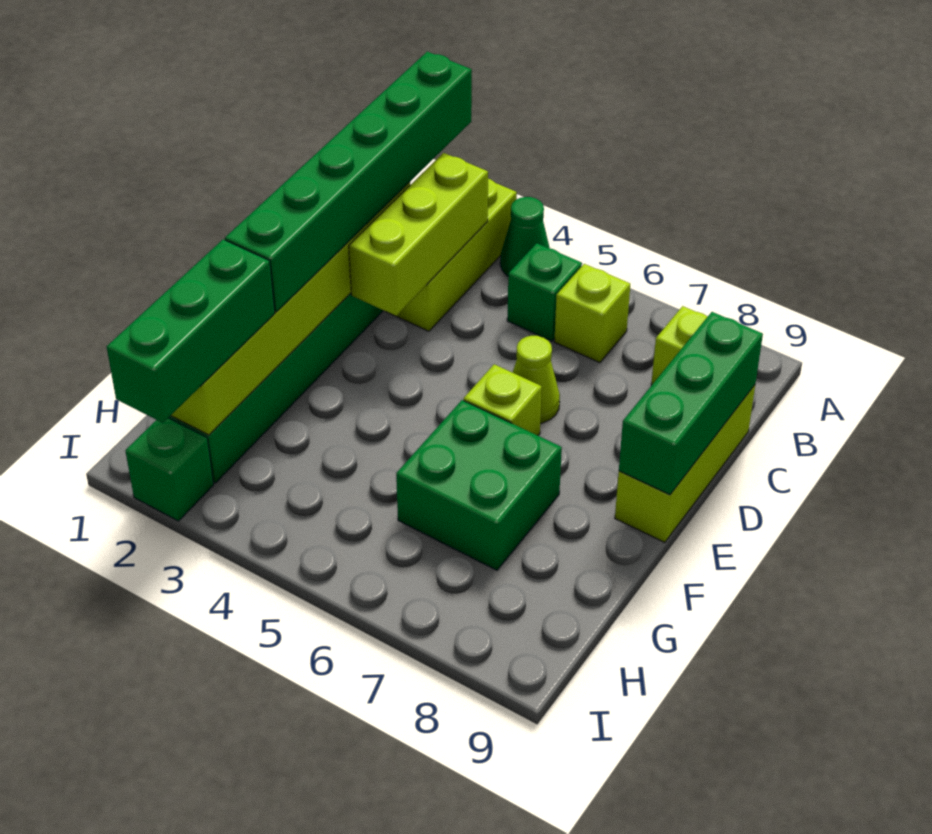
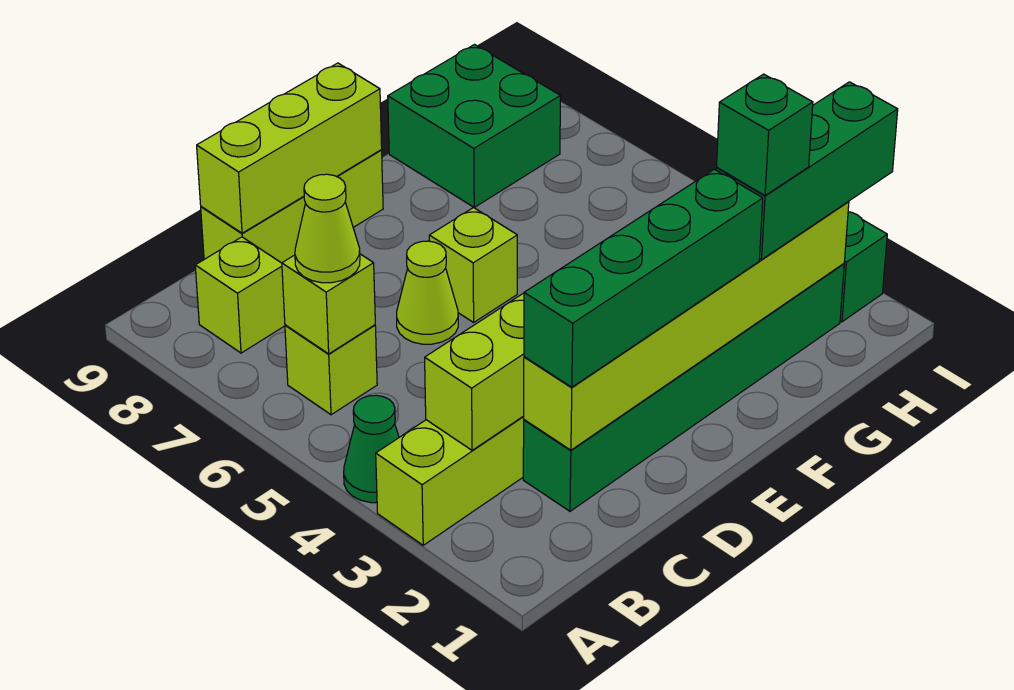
green 1x6 brick [225,52,472,312] -> green 1x4 brick [524,169,763,387]
green 1x1 brick [507,243,582,341] -> green 1x1 brick moved to [717,74,813,195]
none -> lime 1x1 brick [282,254,375,354]
none -> lime 1x1 cone [295,174,360,283]
green 1x3 brick [619,312,763,495] -> lime 1x3 brick [197,63,382,233]
green 2x2 brick [396,400,562,570] -> green 2x2 brick moved to [388,45,561,207]

